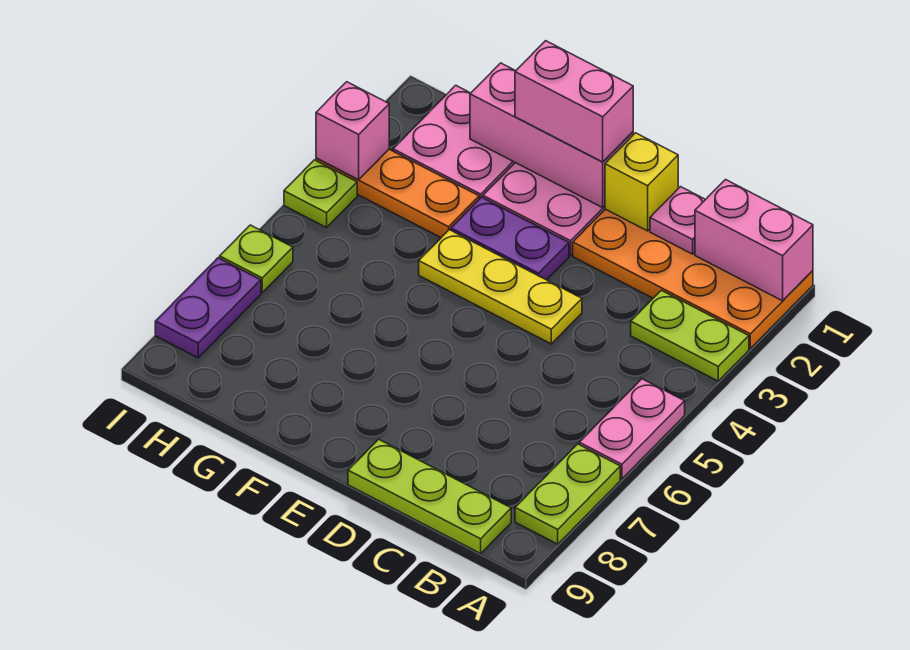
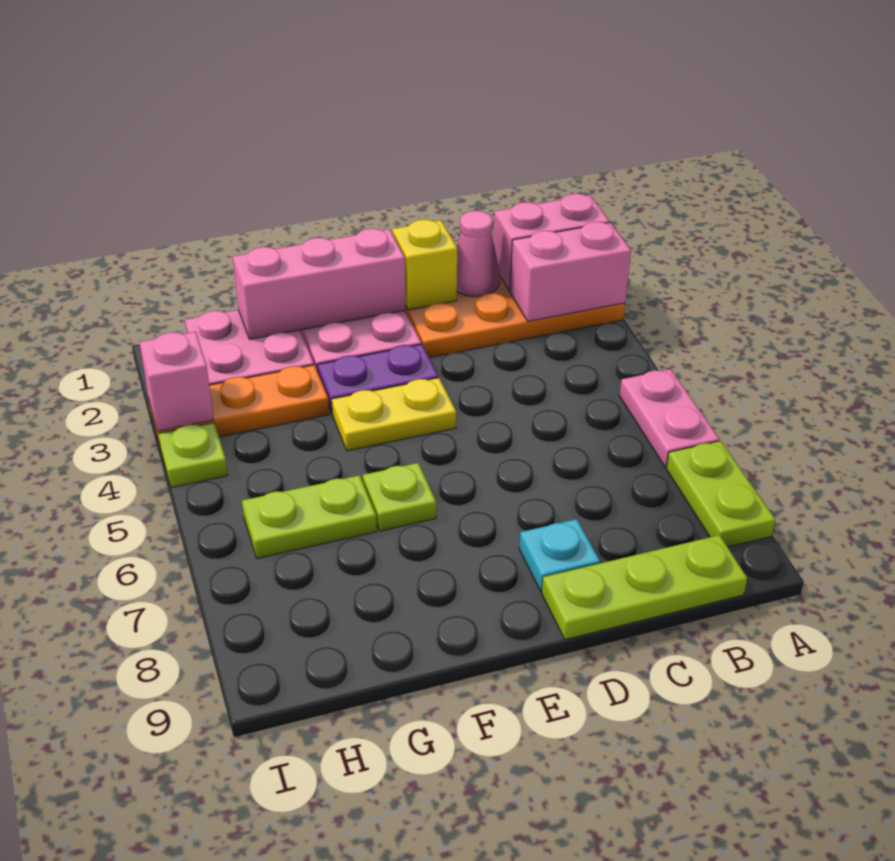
lime 1x2 plate [631,290,749,381] -> lime 1x2 plate moved to [242,475,377,558]
pink 1x1 plate [650,187,706,254] -> pink 1x1 cone [457,211,500,297]
yellow 1x3 plate [419,230,582,344] -> yellow 1x2 plate [332,378,456,451]
none -> cyan 1x1 plate [519,519,600,592]
pink 1x2 brick [515,41,633,162] -> pink 1x2 brick moved to [510,222,631,321]
lime 1x1 plate [220,225,293,292] -> lime 1x1 plate moved to [363,463,436,531]
purple 1x2 plate [155,258,261,358] -> none

